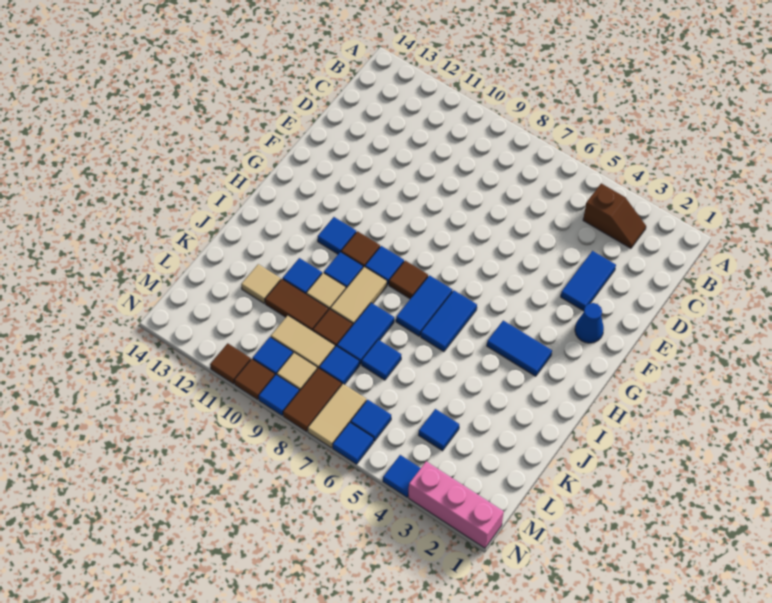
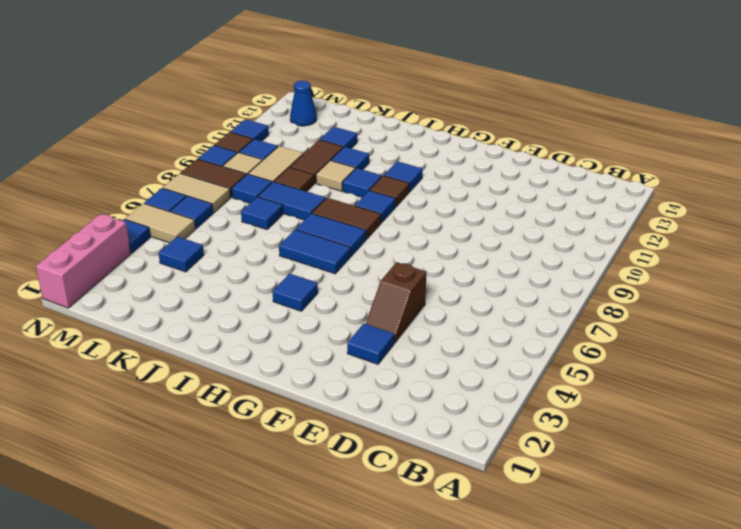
brown 1x2 slope [583,183,646,248] -> brown 1x2 slope moved to [366,262,426,343]
blue 1x2 tile [561,251,616,311] -> blue 1x1 tile [347,324,394,364]
blue 1x1 cone [575,303,604,343] -> blue 1x1 cone moved to [290,81,317,126]
blue 1x2 tile [487,321,552,376] -> blue 1x1 tile [272,274,318,311]
brown 1x1 tile [389,261,428,299] -> brown 1x2 tile [312,198,381,239]
tan 1x2 tile [330,267,387,324] -> tan 1x2 tile moved to [125,203,195,243]
tan 1x1 tile [241,264,281,303] -> blue 1x1 tile [320,127,357,148]
brown 1x1 tile [210,343,251,384] -> blue 1x1 tile [231,119,269,141]

